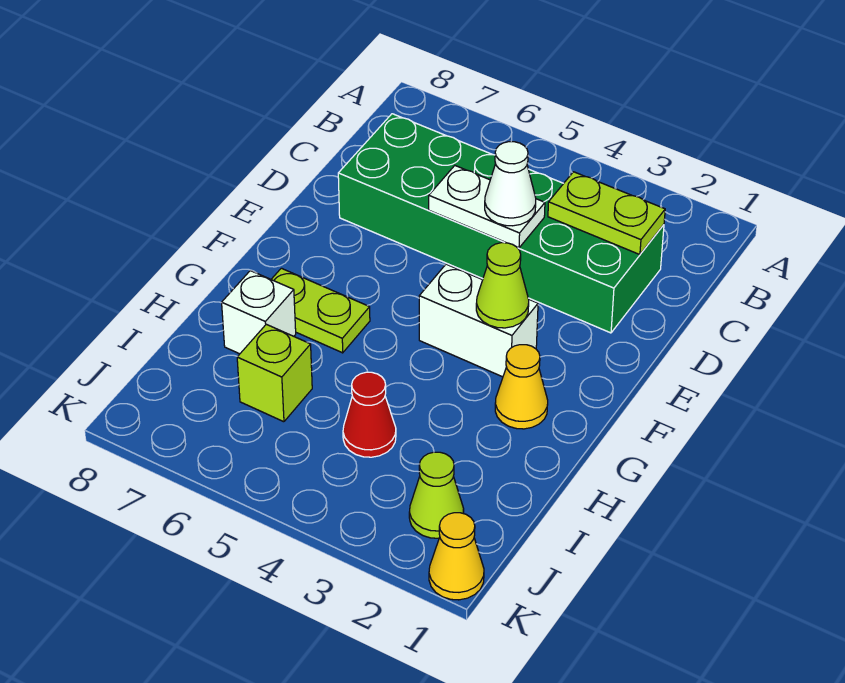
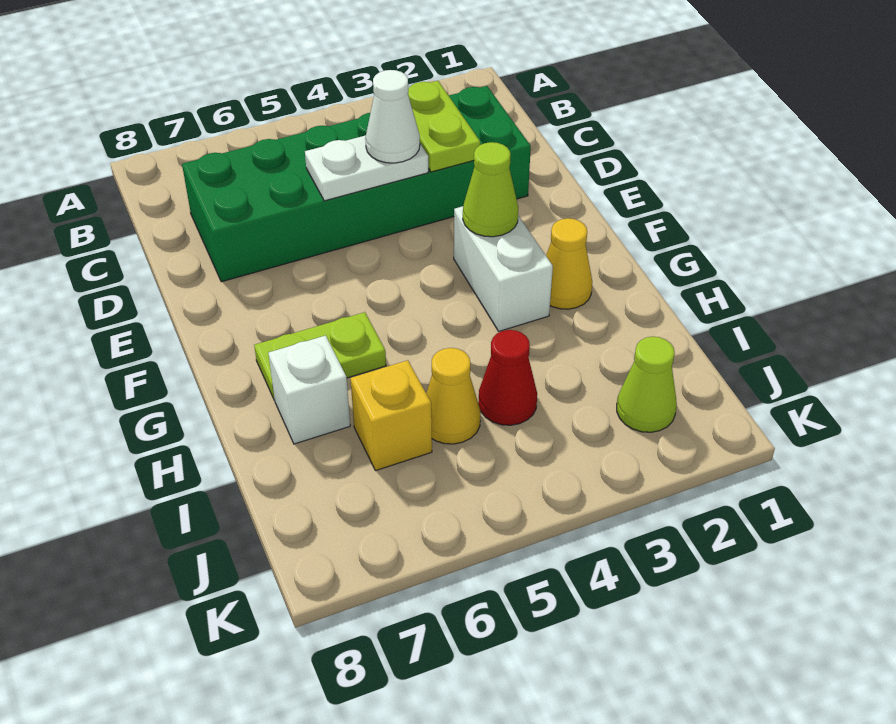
lime 1x2 plate [548,172,665,255] -> lime 1x2 plate turned to [408,81,480,172]
white 1x2 brick [419,264,538,377] -> white 1x2 brick turned to [454,206,553,331]
lime 1x1 brick [237,324,312,422] -> yellow 1x1 brick [351,360,432,471]
yellow 1x1 cone [429,513,484,600] -> yellow 1x1 cone moved to [426,348,481,444]

